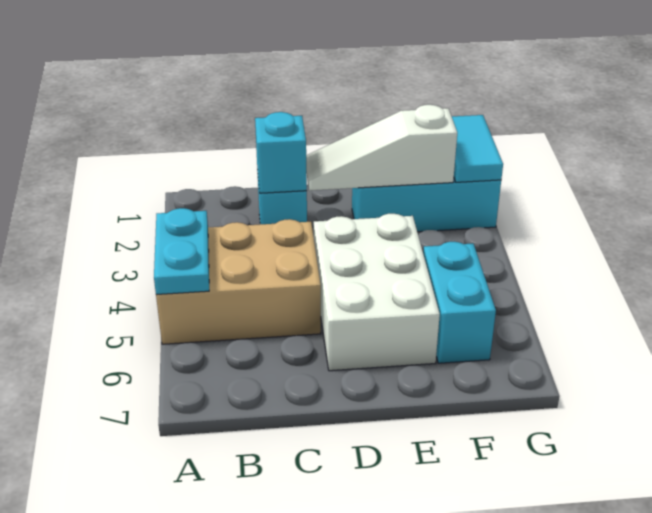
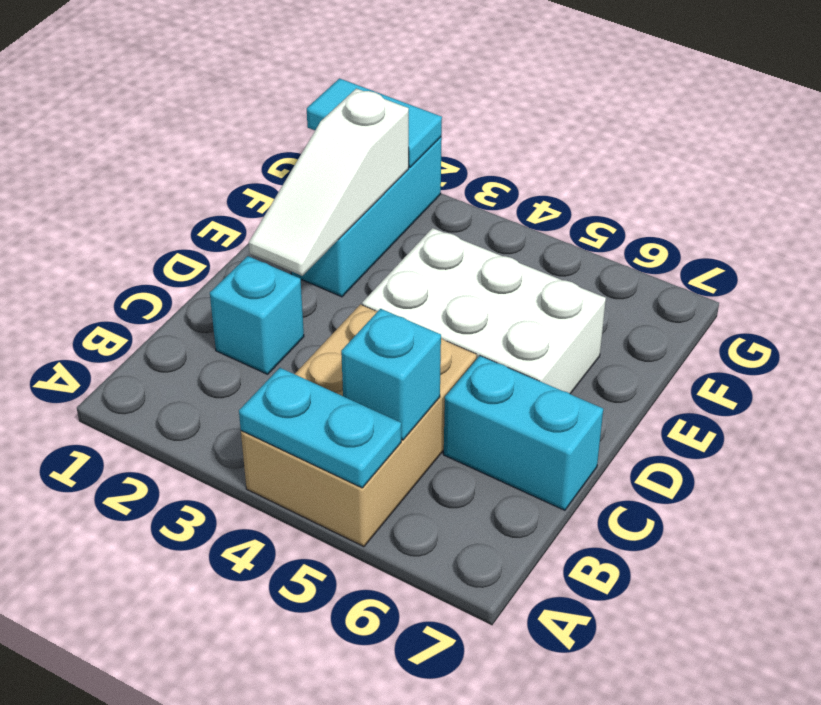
cyan 1x1 brick [255,112,307,193] -> cyan 1x1 brick moved to [341,309,441,440]
cyan 1x2 brick [423,242,496,363] -> cyan 1x2 brick moved to [444,356,603,510]

